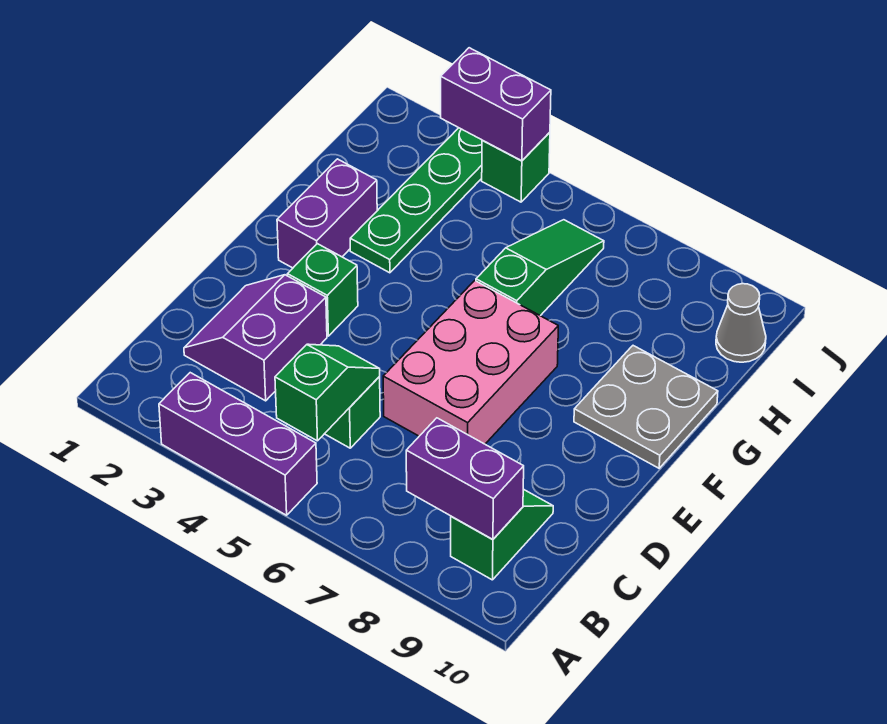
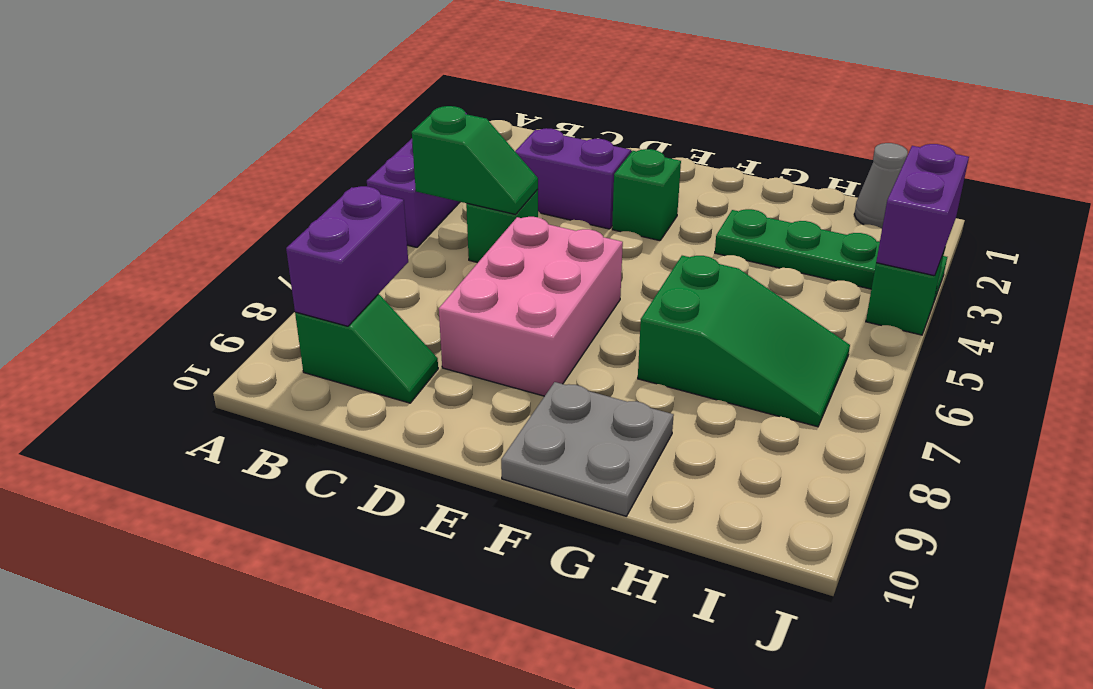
pink 2x3 brick [383,281,558,444] -> pink 2x3 brick turned to [439,217,623,396]
purple 1x2 brick [277,159,377,268] -> none
green 1x3 slope [476,220,604,316] -> green 2x3 slope [638,256,850,427]
grey 1x1 cone [716,284,766,362] -> grey 1x1 cone moved to [854,143,908,229]

